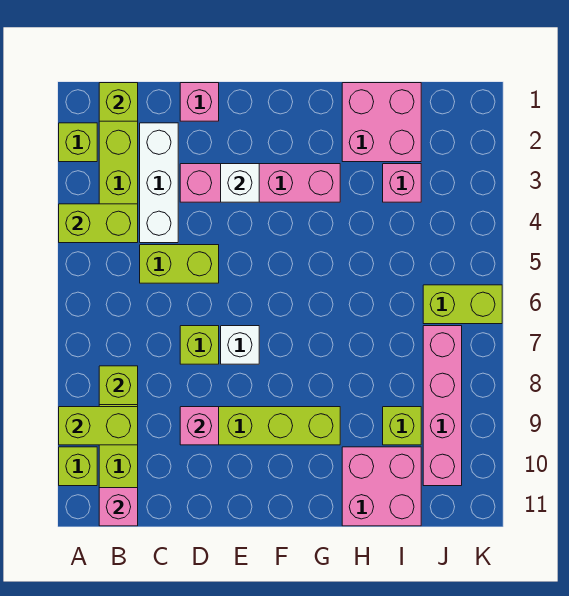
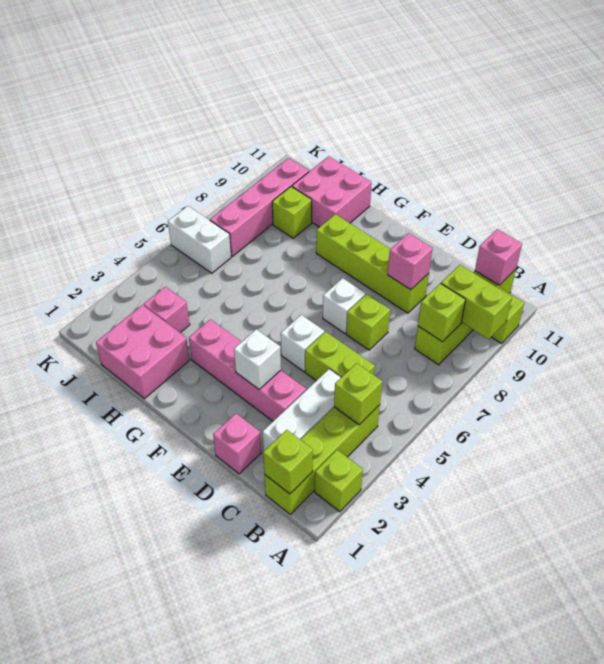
lime 1x2 brick [59,204,138,243] -> lime 1x1 brick [334,363,382,425]
none -> white 1x1 brick [281,315,324,372]
lime 1x2 brick [423,285,502,324] -> white 1x2 brick [168,206,231,273]

